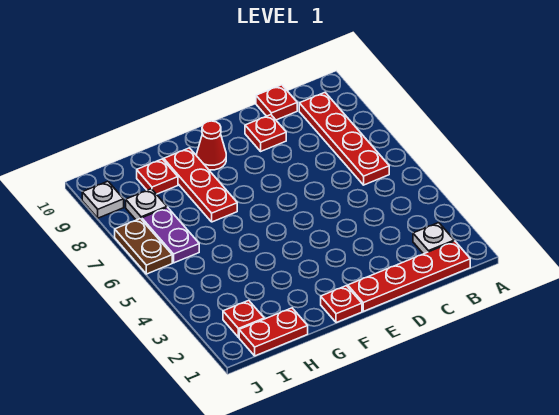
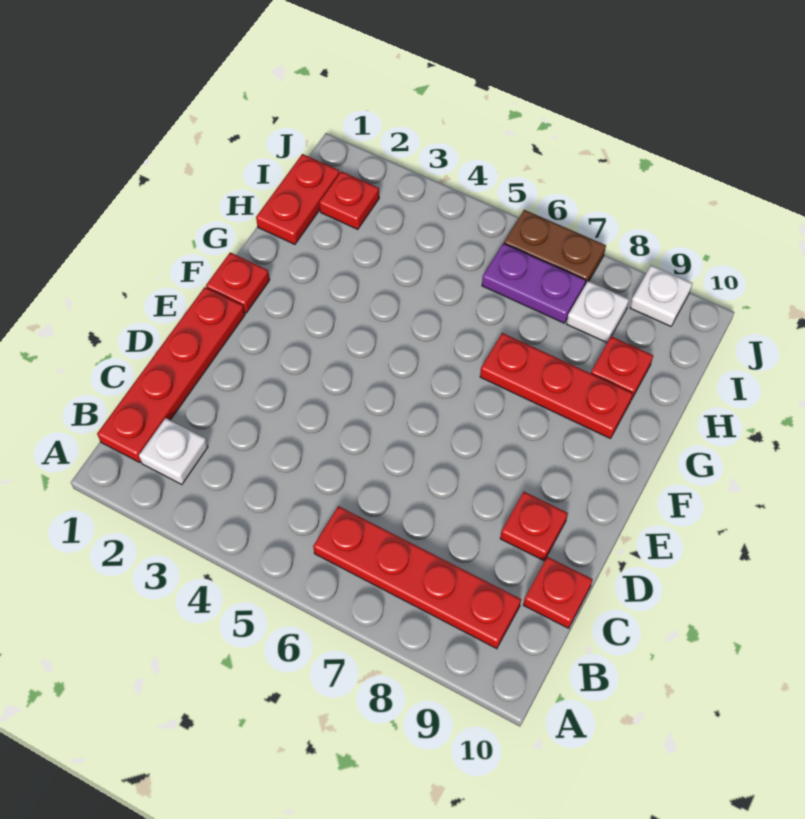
red 1x1 cone [196,121,226,170] -> none

